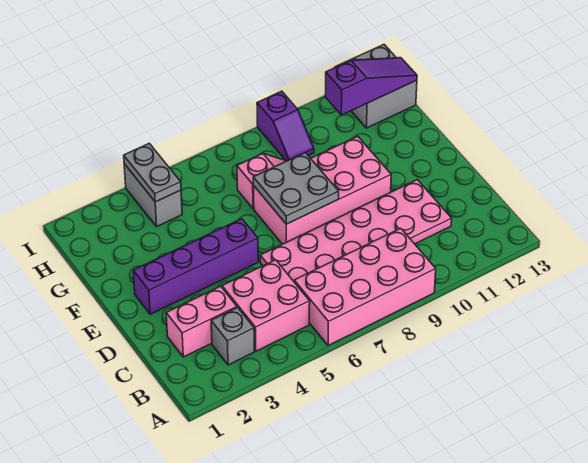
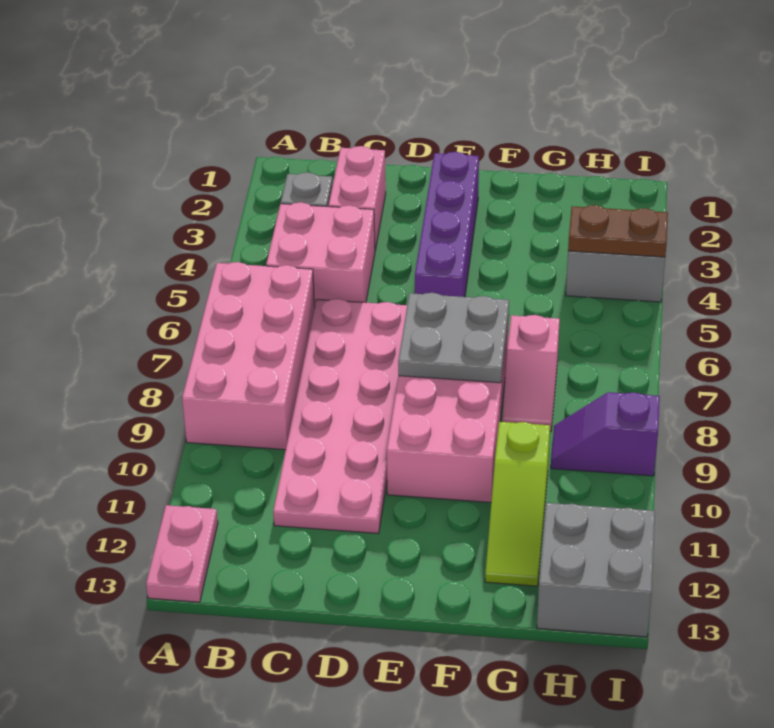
none -> pink 1x2 plate [146,505,218,602]
none -> lime 1x3 slope [485,422,550,586]
grey 1x2 plate [124,143,181,202] -> brown 1x2 plate [568,205,668,257]
purple 1x3 slope [325,58,417,115] -> none

